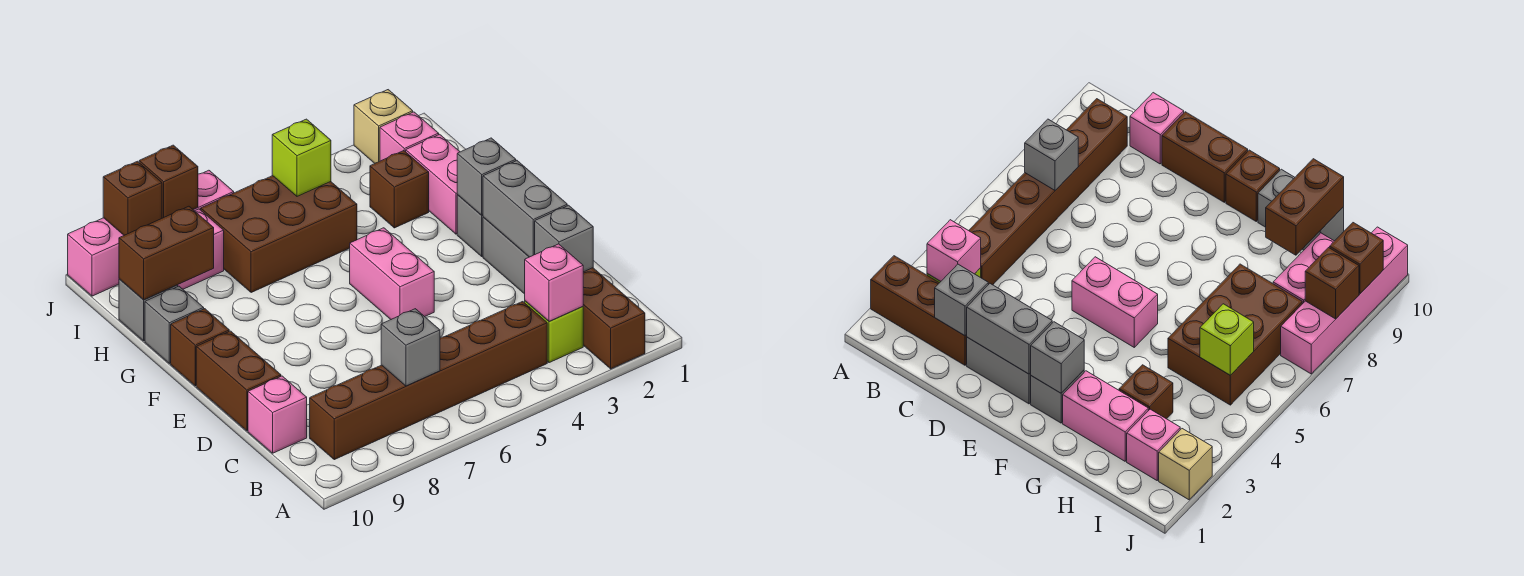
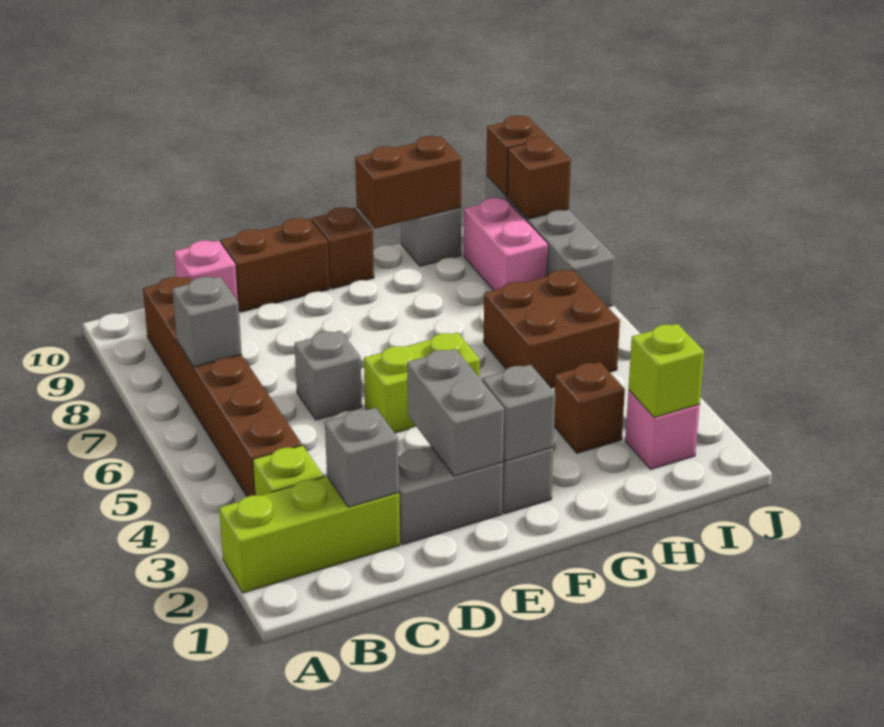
brown 1x3 brick [583,268,645,369] -> lime 1x3 brick [219,477,400,593]
pink 1x1 brick [525,244,583,322] -> none
grey 1x2 brick [483,161,567,257] -> grey 1x2 brick turned to [407,349,504,476]
pink 1x2 brick [350,228,434,319] -> lime 1x2 brick [364,332,480,433]
pink 1x2 brick [406,134,460,234] -> none
grey 1x1 brick [145,286,204,364] -> grey 1x1 brick moved to [295,331,362,420]
brown 2x3 brick [201,176,357,293] -> brown 2x2 brick [484,270,620,389]
brown 1x2 brick [119,206,214,300] -> brown 1x2 brick turned to [355,136,461,229]
lime 1x1 brick [272,119,331,196] -> lime 1x1 brick moved to [629,324,704,418]
tan 1x1 brick [354,90,413,163] -> none
pink 1x4 brick [68,170,234,296] -> grey 1x4 brick [486,176,615,307]
brown 1x1 brick [139,145,198,218] -> brown 1x1 brick moved to [486,116,548,196]

